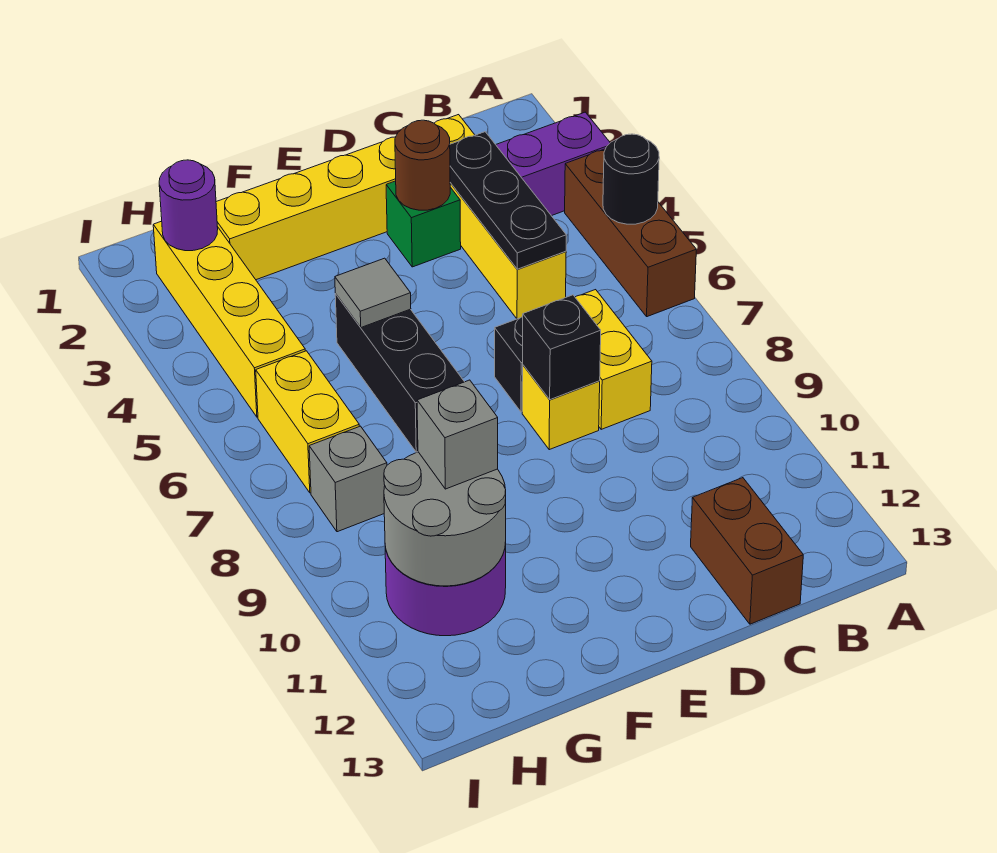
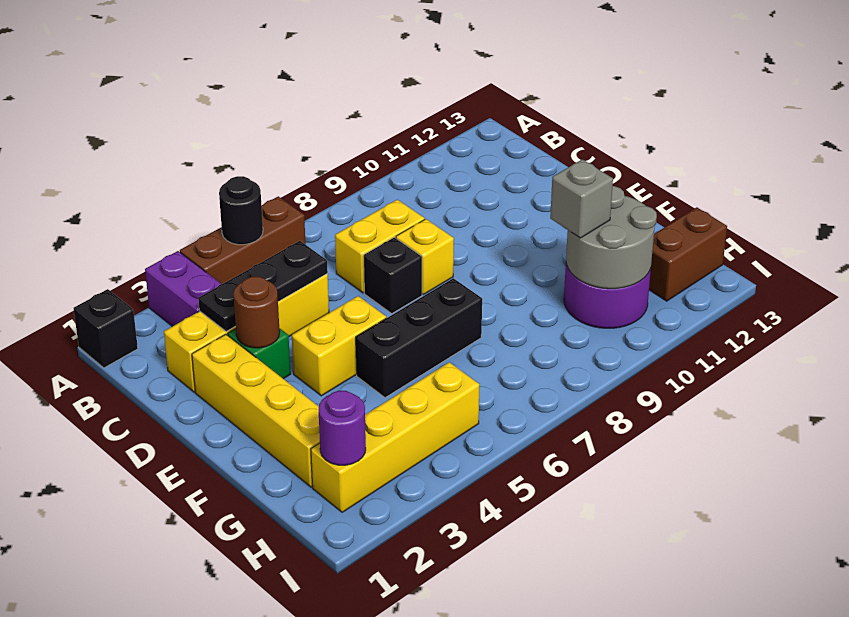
brown 1x2 brick [691,478,803,624] -> brown 1x2 brick moved to [649,207,727,301]
black 1x1 brick [523,295,601,400] -> black 1x1 brick moved to [74,289,138,368]
grey 1x1 tile [335,258,411,327] -> none
yellow 1x2 brick [256,351,359,493] -> yellow 1x2 brick moved to [292,296,386,396]
grey 1x1 brick [309,426,387,532] -> none

